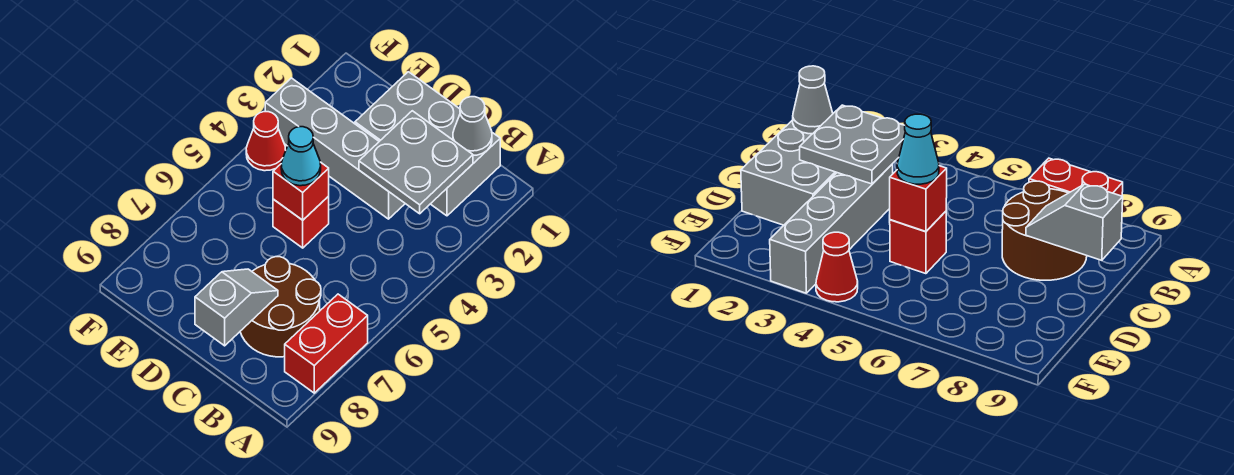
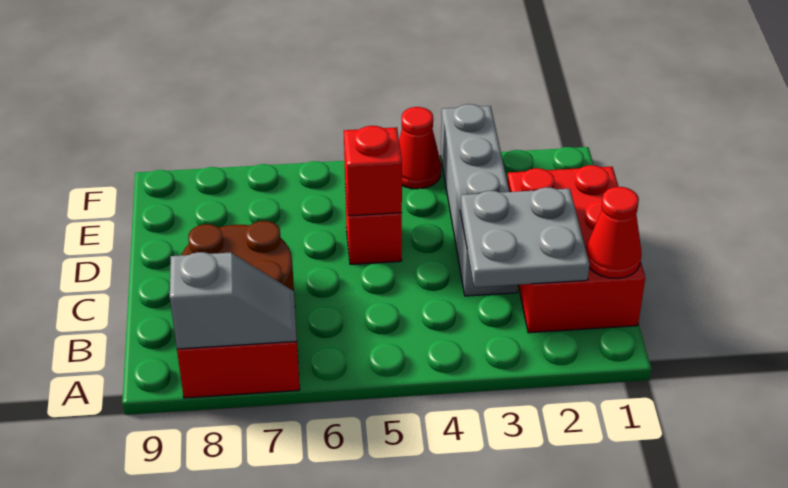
grey 2x3 brick [355,72,500,216] -> red 2x3 brick [507,165,645,333]
grey 1x1 cone [453,97,492,156] -> red 1x1 cone [586,187,641,278]
grey 1x2 slope [195,269,278,346] -> grey 1x2 slope moved to [170,252,297,349]
cyan 1x1 cone [281,127,321,186] -> none

